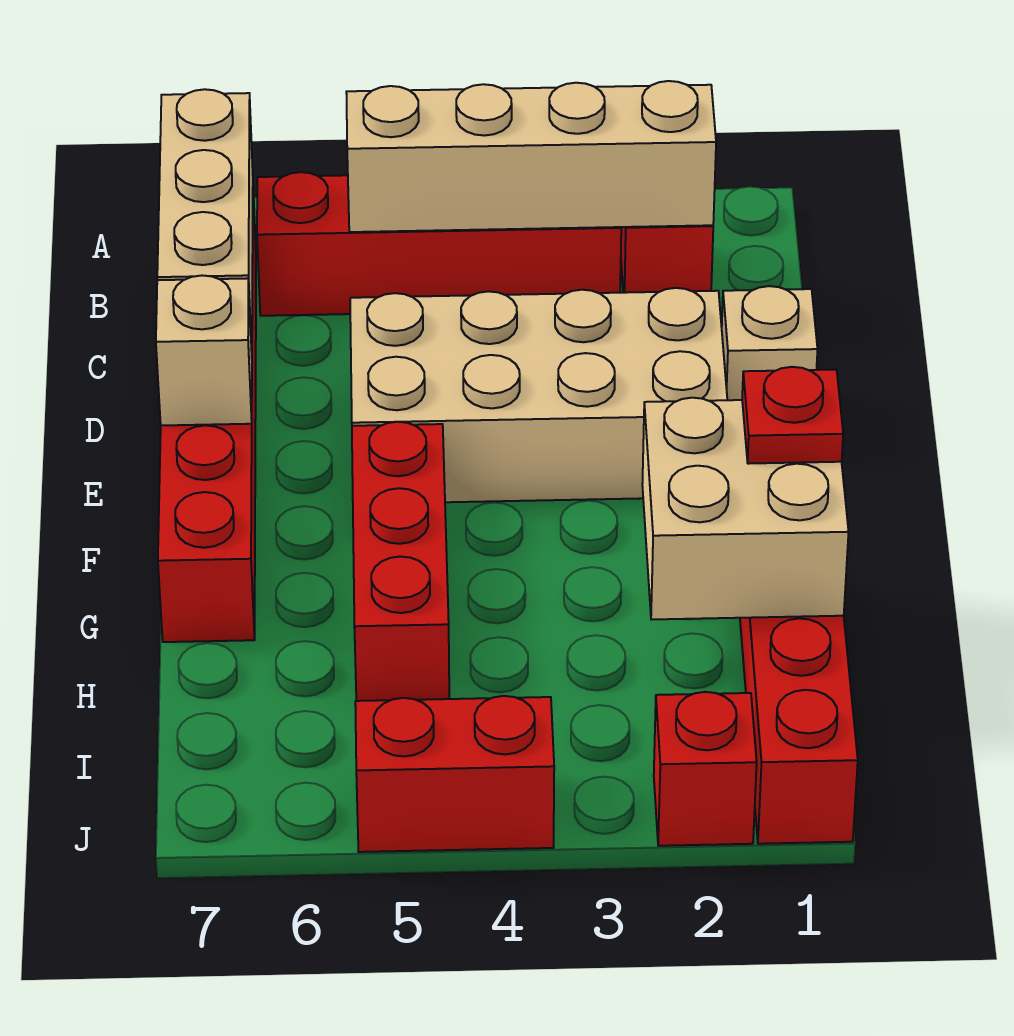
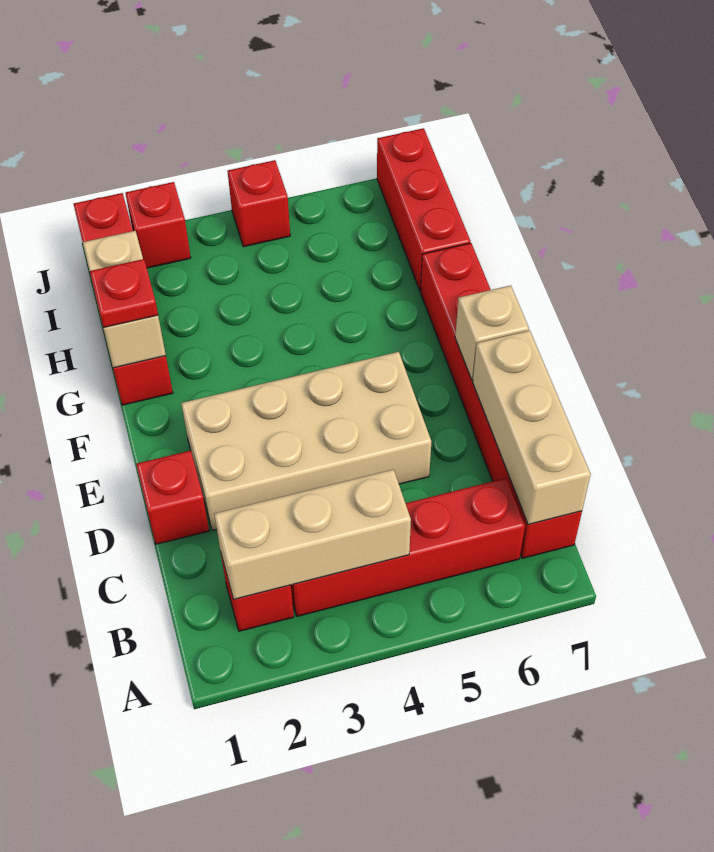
tan 1x4 brick [346,81,716,232] -> tan 1x3 brick [214,469,411,599]
tan 1x1 brick [722,286,818,400] -> red 1x1 brick [136,451,209,544]
red 1x3 brick [352,422,449,701] -> red 1x3 brick moved to [377,128,471,291]
tan 2x2 brick [642,398,849,620] -> tan 1x2 brick [83,231,166,368]
red 1x2 brick [355,696,554,852] -> red 1x1 brick [228,160,290,247]

